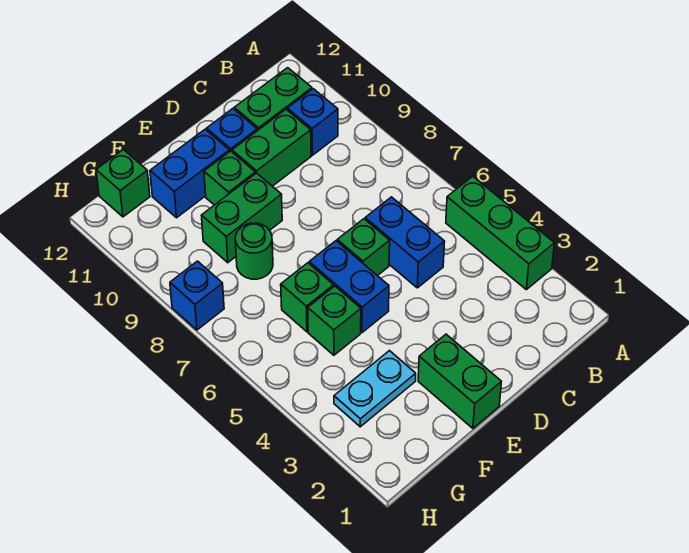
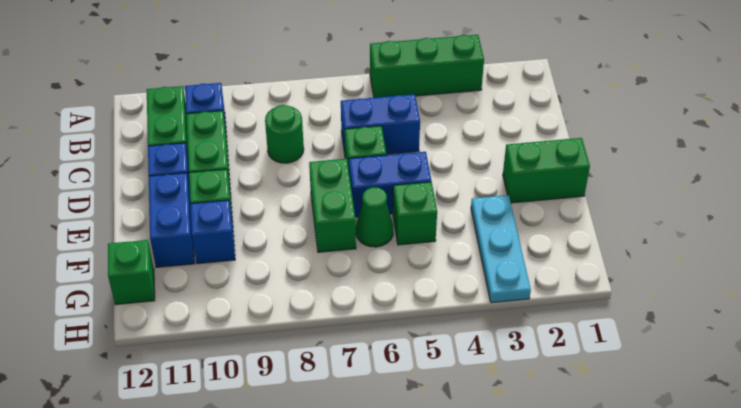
green 1x2 brick [201,173,282,263] -> green 1x2 brick moved to [309,159,356,252]
cyan 1x2 plate [334,351,416,427] -> cyan 1x3 plate [471,195,531,303]
green 1x1 brick [281,263,334,332] -> green 1x1 cone [356,187,393,247]
green 1x1 round brick [235,223,273,279] -> green 1x1 round brick moved to [265,105,304,163]
blue 1x1 brick [170,261,224,330] -> blue 1x1 brick moved to [190,200,235,264]

